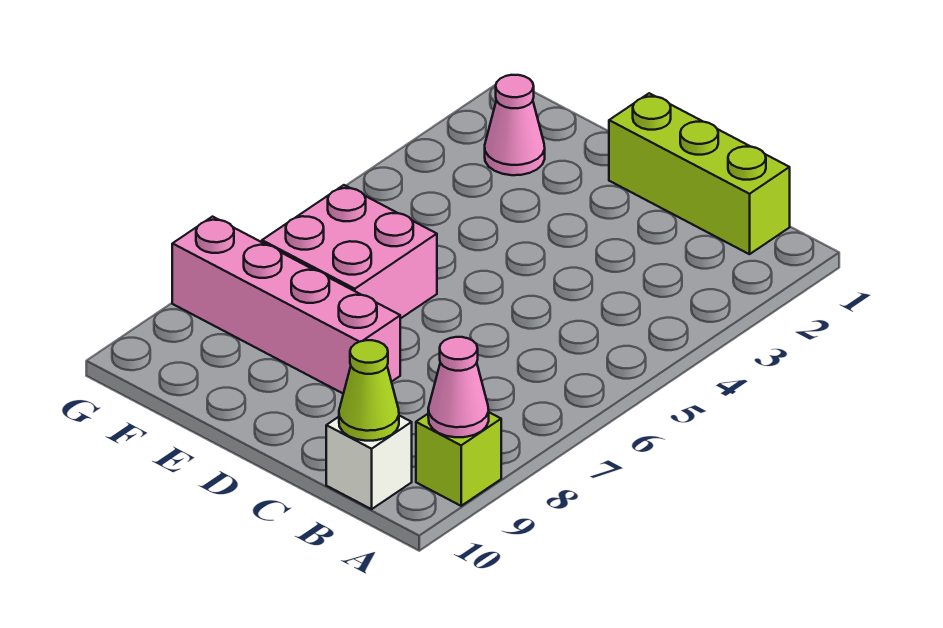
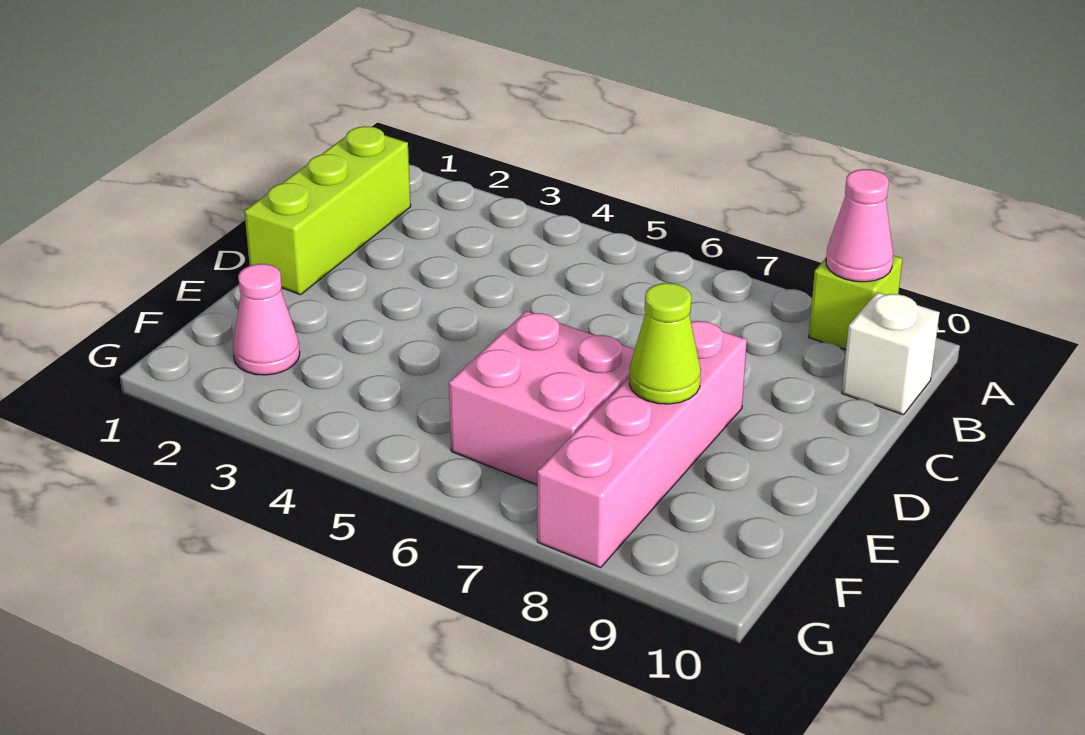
lime 1x1 cone [339,340,399,441] -> lime 1x1 cone moved to [629,283,701,404]

